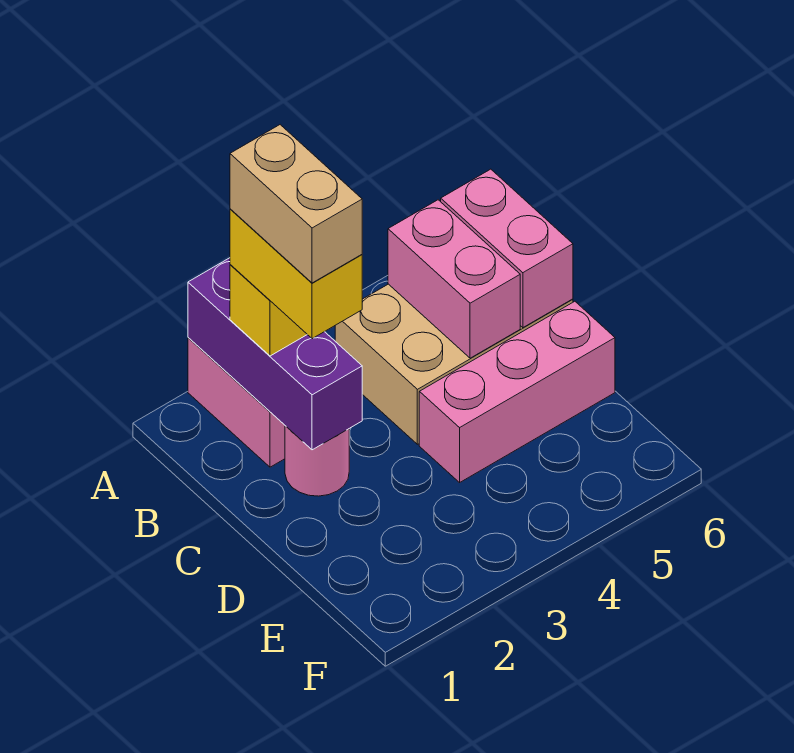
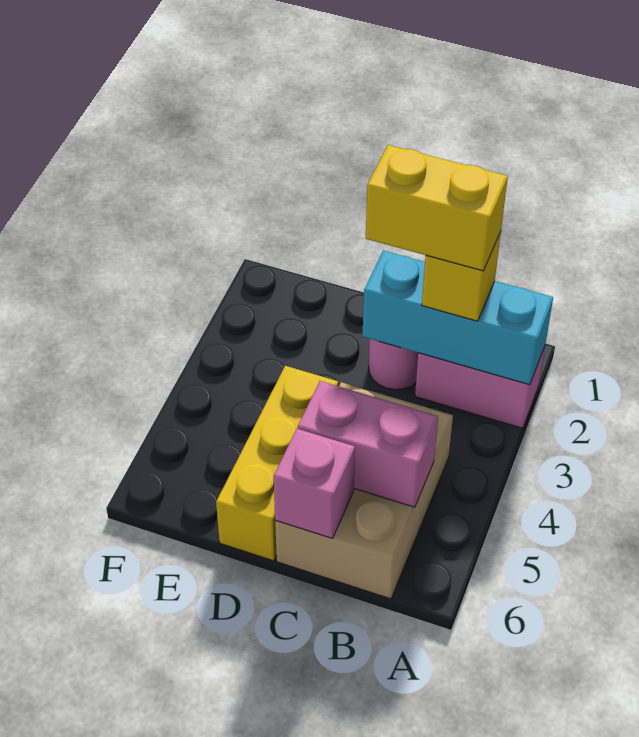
purple 1x3 brick [188,258,362,450] -> cyan 1x3 brick [363,250,553,385]
tan 1x2 brick [230,125,362,283] -> none
pink 1x2 brick [441,169,573,328] -> pink 1x1 brick [274,429,355,538]
pink 1x3 brick [419,301,615,482] -> yellow 1x3 brick [216,366,338,561]

